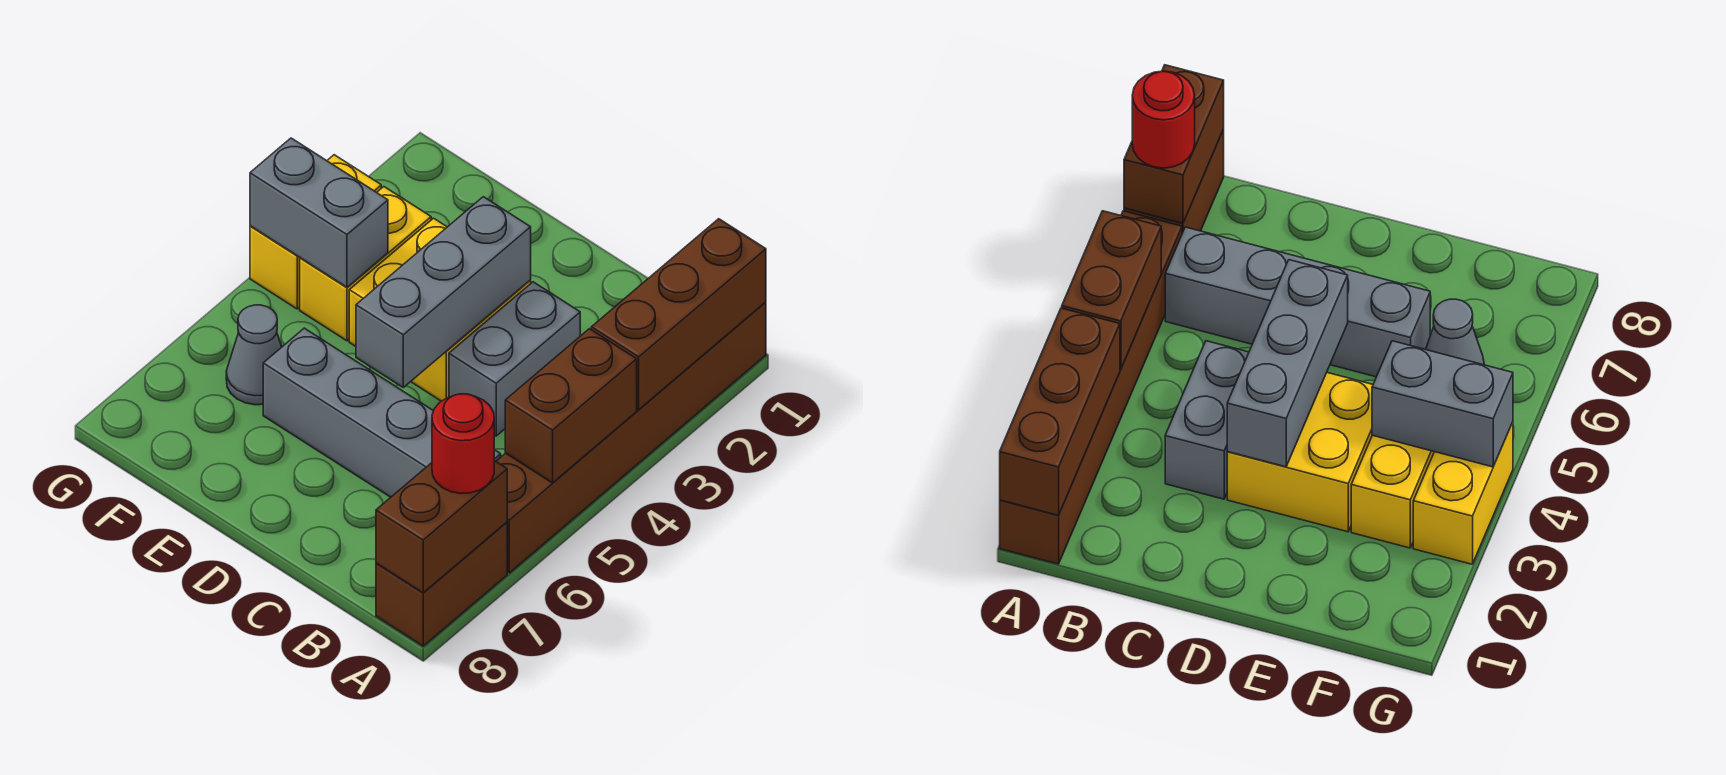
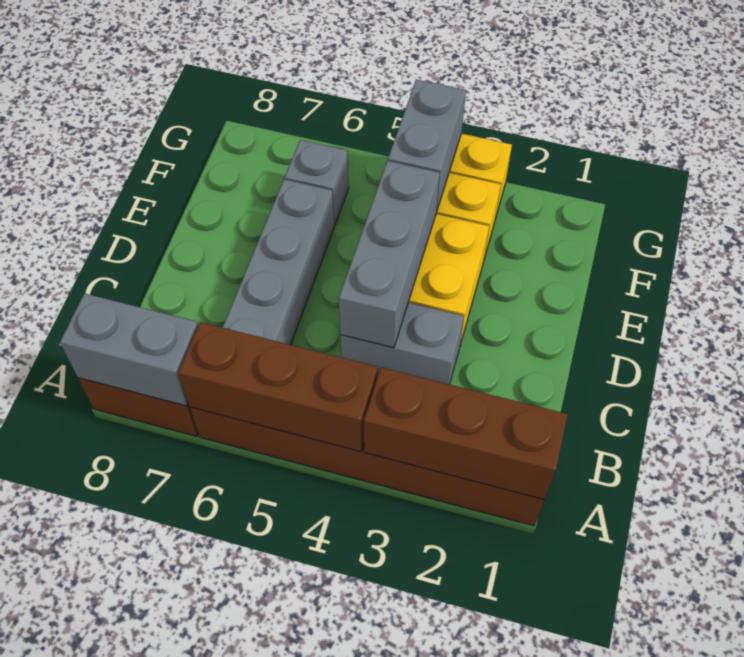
brown 1x2 brick [505,329,637,483] -> brown 1x3 brick [178,322,378,452]
brown 1x2 brick [376,461,507,593] -> grey 1x2 brick [60,293,198,406]
red 1x1 round brick [432,394,494,494] -> none
grey 1x3 brick [356,197,531,387] -> grey 1x3 brick turned to [339,161,440,348]
grey 1x1 cone [226,305,281,405] -> grey 1x1 brick [285,140,349,226]

